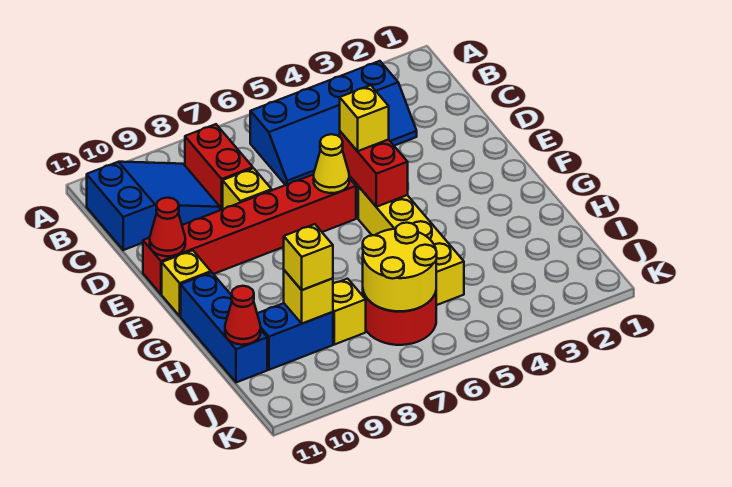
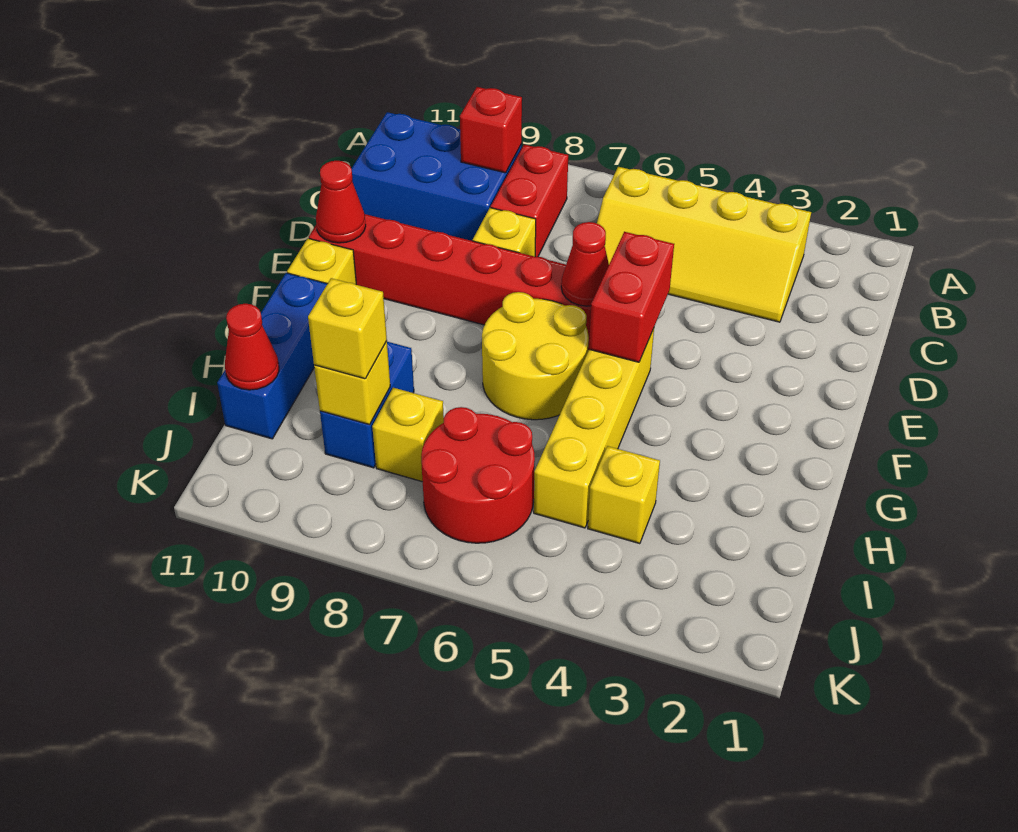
blue 2x4 slope [250,61,417,185] -> yellow 2x4 slope [597,167,811,322]
blue 2x3 slope [86,162,220,250] -> blue 2x3 brick [351,112,522,241]
none -> red 1x1 brick [460,87,522,173]
yellow 1x1 brick [340,85,389,151] -> yellow 1x1 brick moved to [588,446,660,544]
yellow 1x1 cone [314,134,349,193] -> red 1x1 cone [561,222,609,306]
yellow 2x2 round brick [363,223,437,311] -> yellow 2x2 round brick moved to [482,292,589,420]
blue 1x2 brick [257,303,333,370] -> blue 1x2 brick turned to [320,342,414,468]

